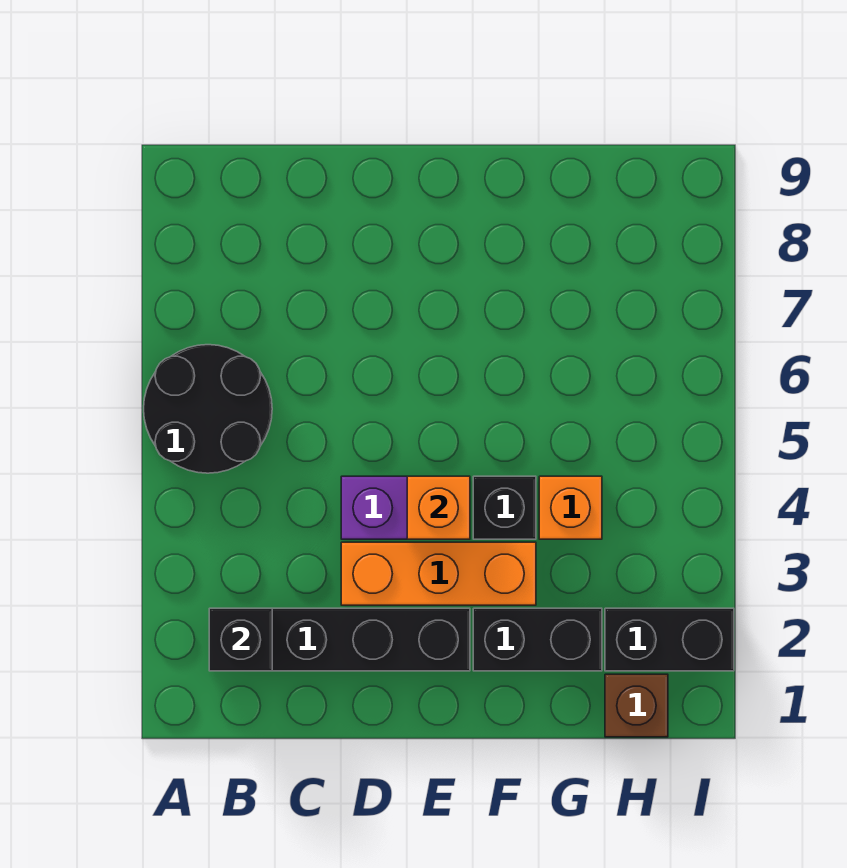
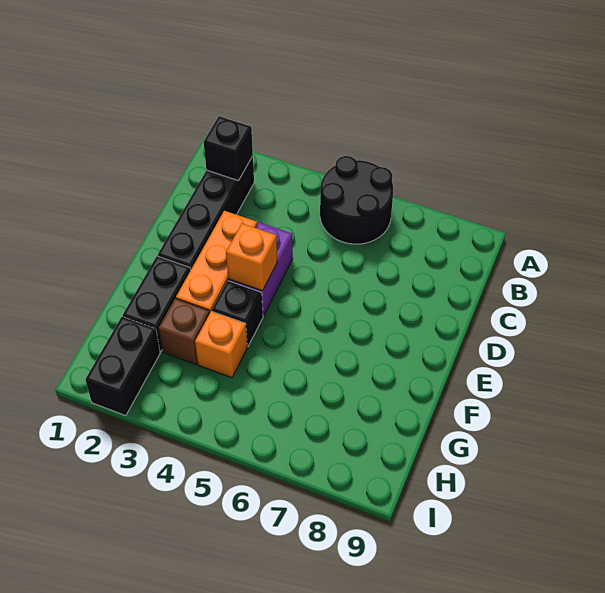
brown 1x1 brick [605,674,668,737] -> brown 1x1 brick moved to [159,299,210,364]

